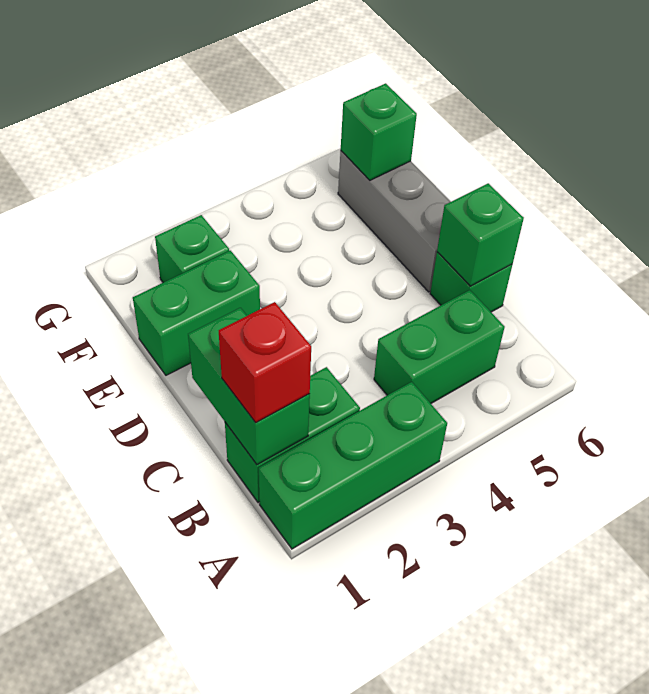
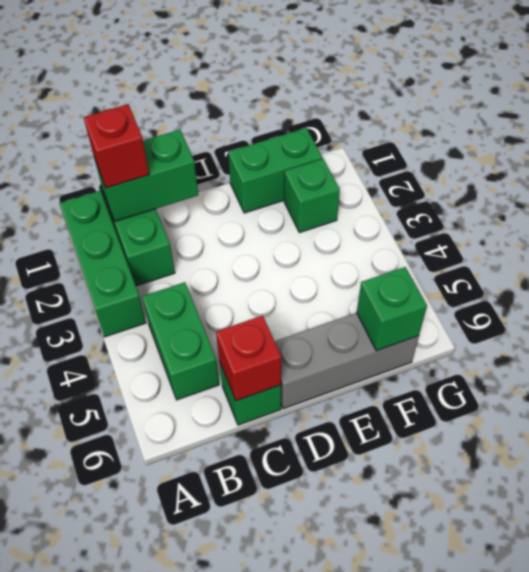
green 1x1 brick [437,183,524,286] -> red 1x1 brick [216,316,281,401]
green 1x2 brick [133,251,260,375] -> green 1x2 brick turned to [228,128,322,213]

